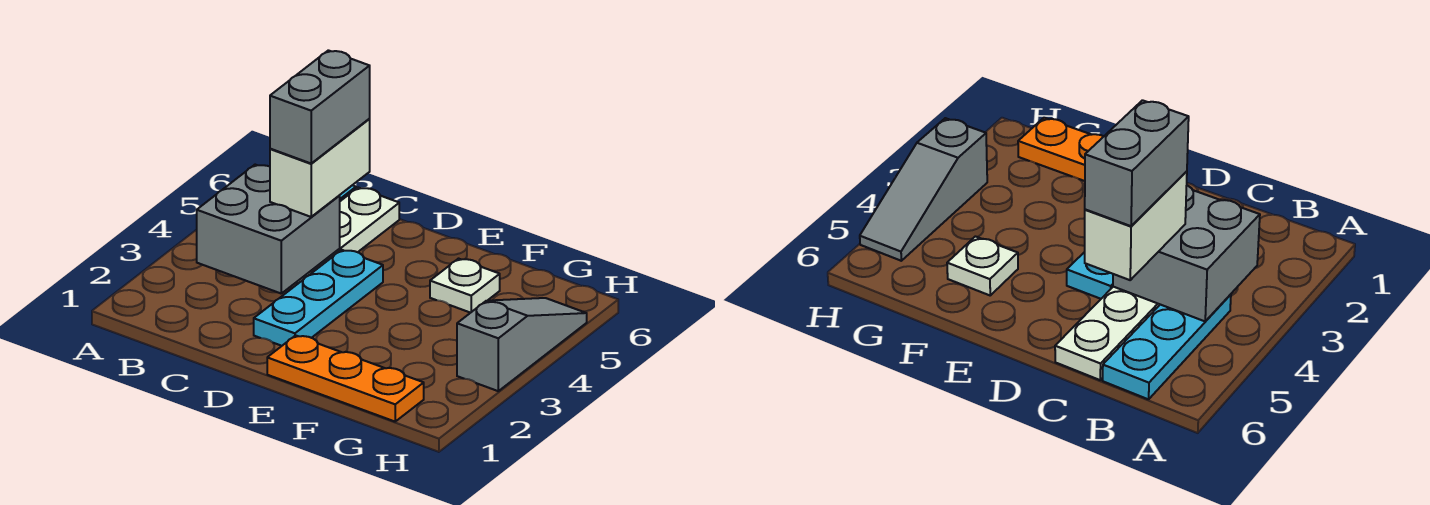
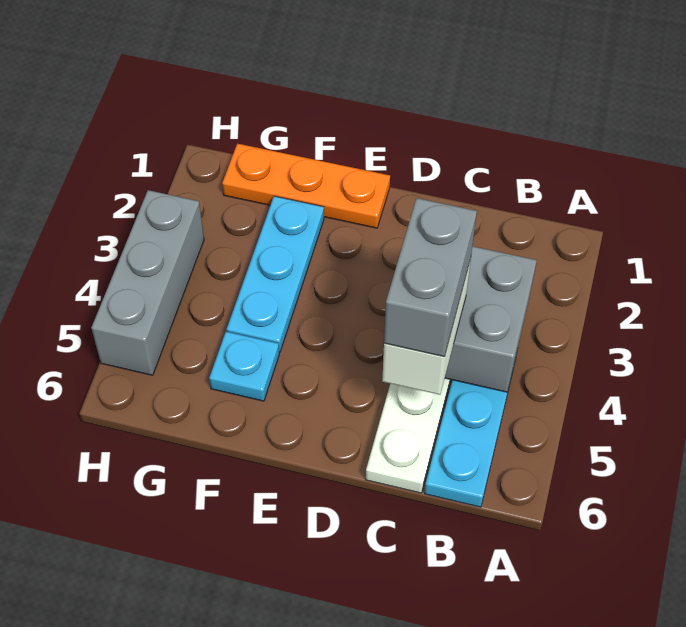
cyan 1x3 plate [254,250,383,346] -> cyan 1x3 plate moved to [227,196,324,352]
white 1x1 plate [430,259,500,313] -> cyan 1x1 plate [209,332,279,401]
grey 1x3 slope [457,298,587,391] -> grey 1x3 brick [91,190,204,375]

